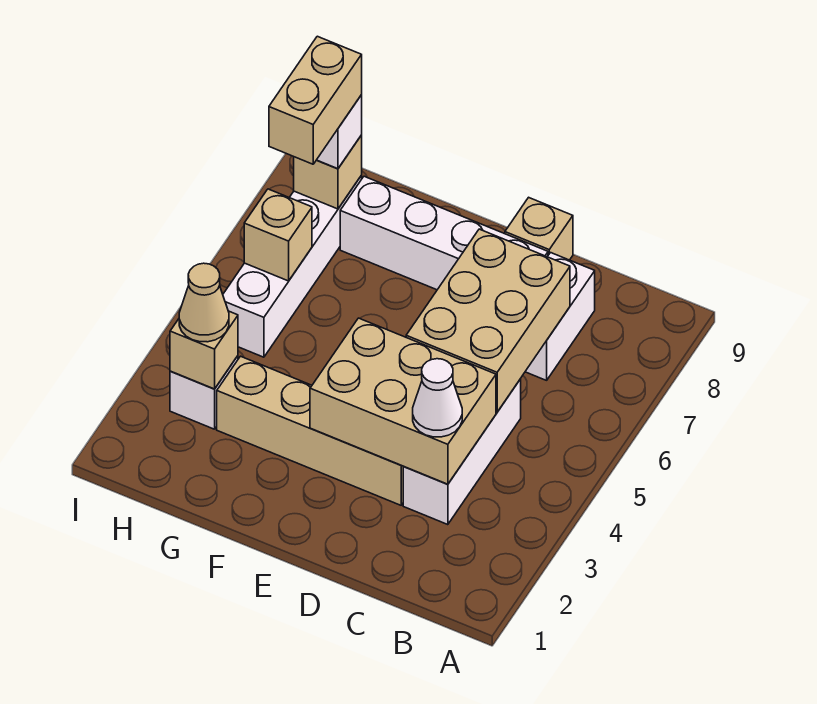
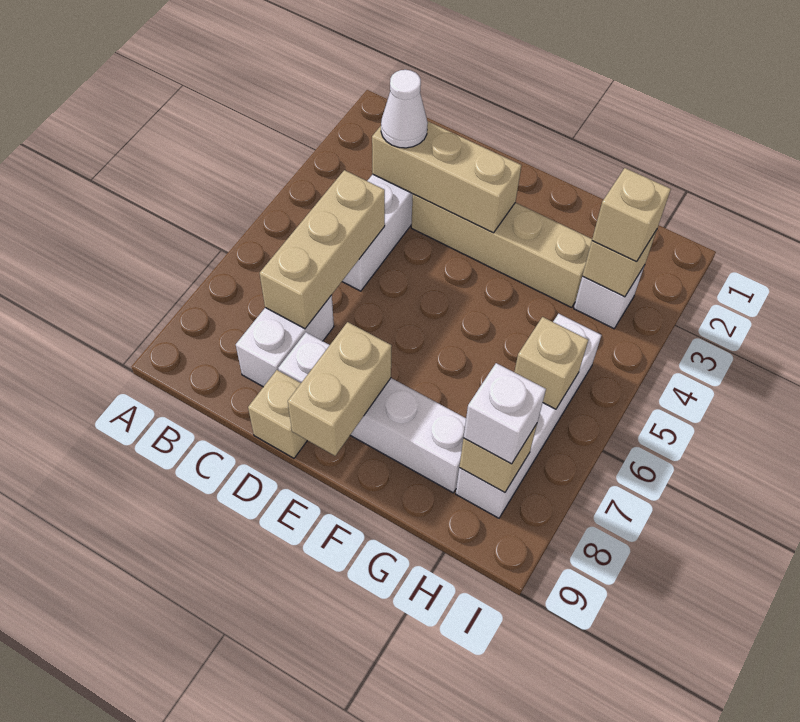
tan 2x3 brick [310,318,496,484] -> tan 1x3 brick [372,121,521,233]
tan 2x3 brick [406,229,570,412] -> tan 1x3 brick [260,170,385,329]
tan 1x1 cone [179,263,229,342] -> tan 1x1 brick [592,168,671,262]
tan 1x2 brick [269,36,362,164] -> tan 1x2 brick moved to [288,322,392,456]

